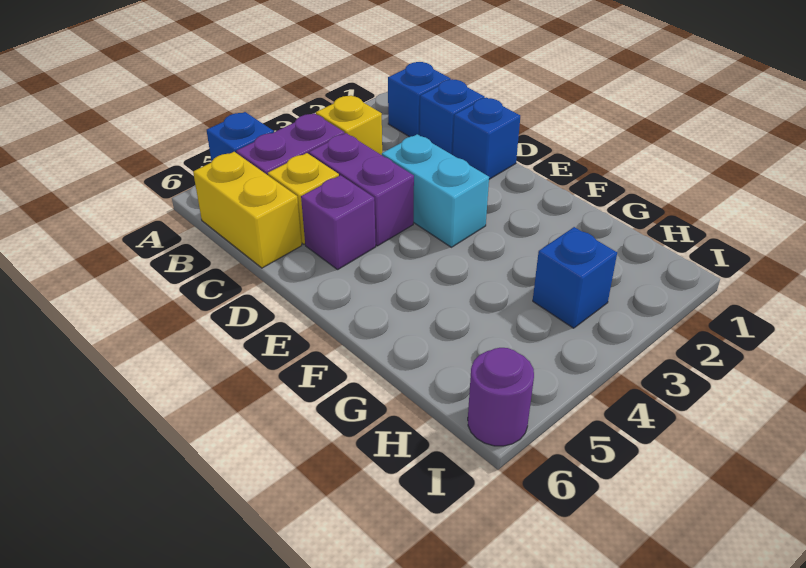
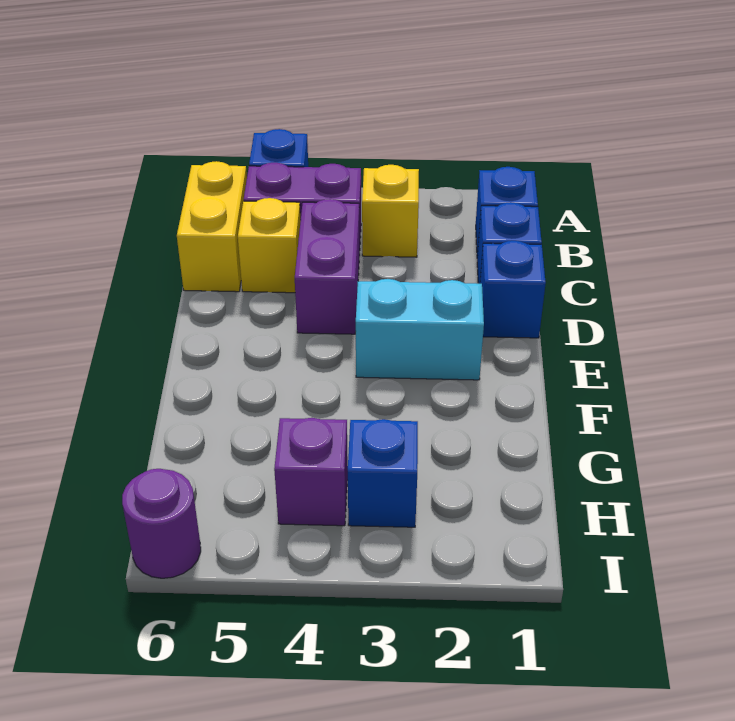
cyan 1x2 brick [382,134,489,247] -> cyan 1x2 brick turned to [355,279,484,380]
purple 1x1 brick [301,175,376,270] -> purple 1x1 brick moved to [274,418,348,526]

